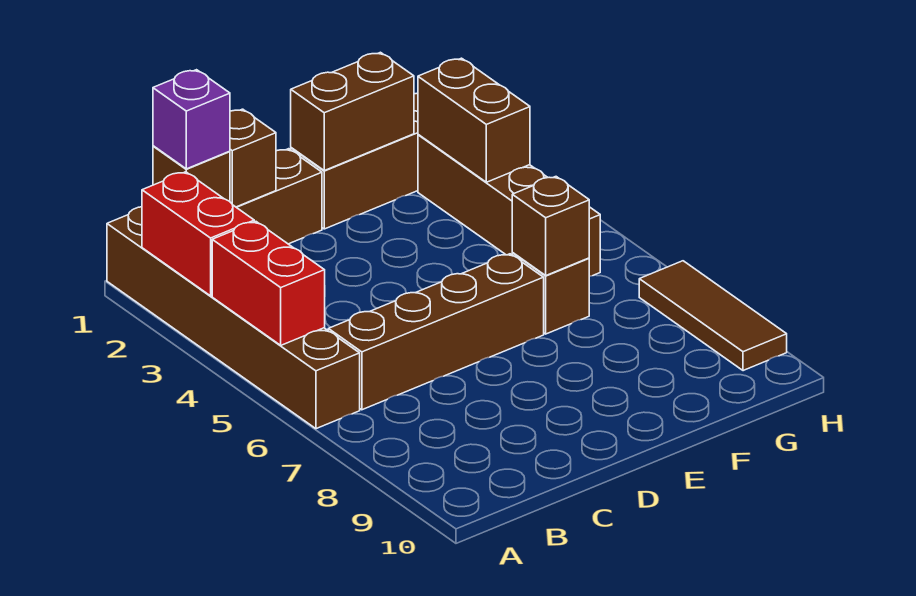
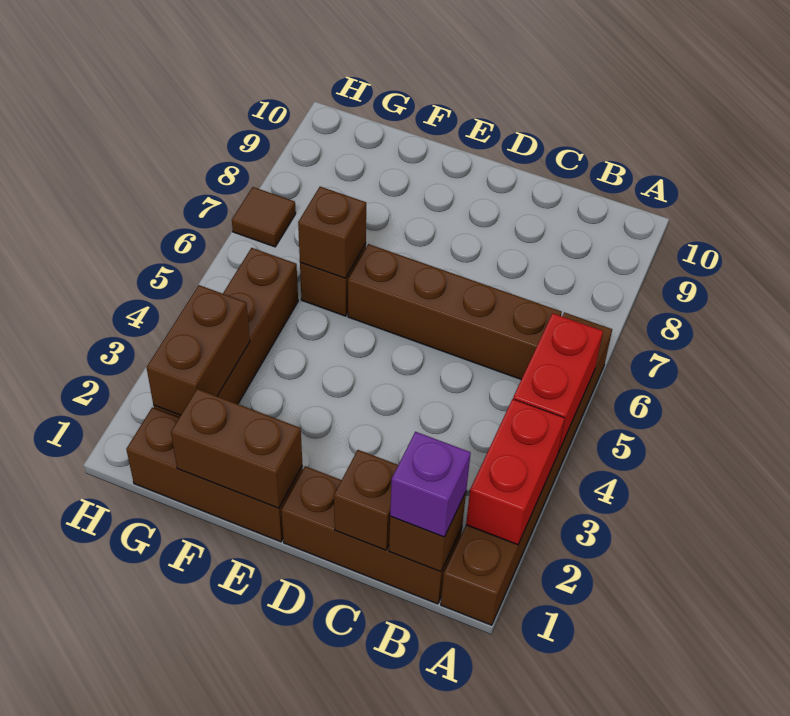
brown 1x3 tile [639,261,787,371] -> brown 1x1 tile [232,187,296,247]

